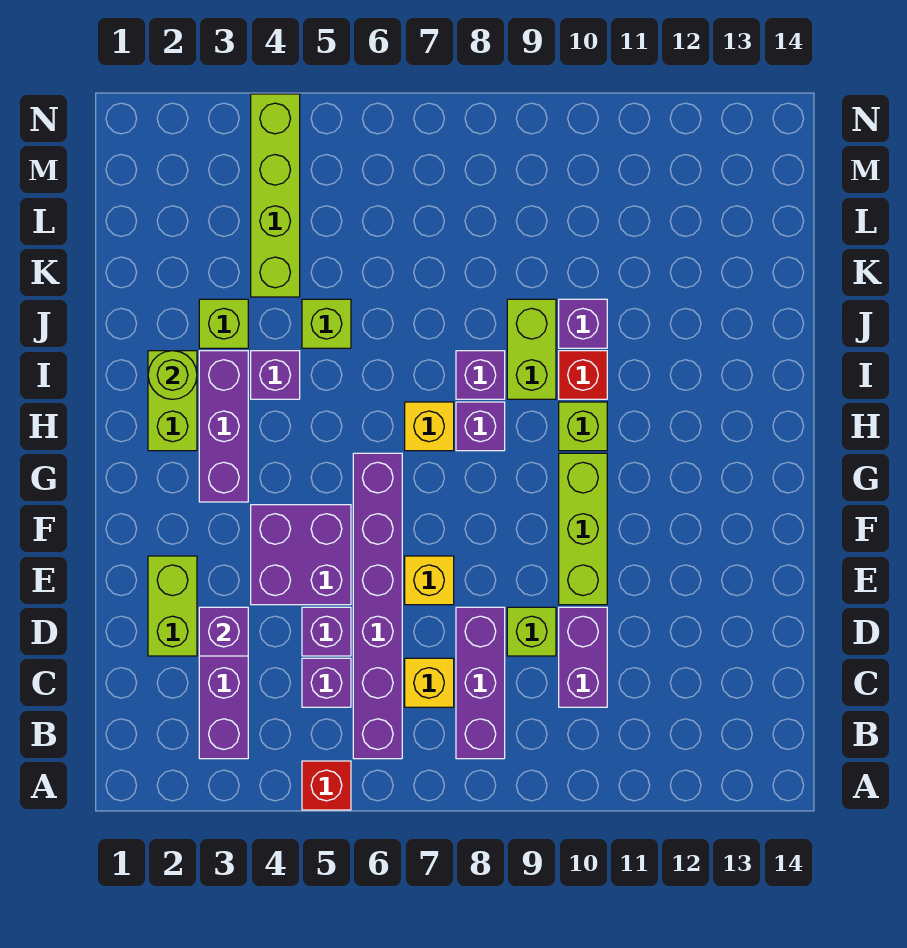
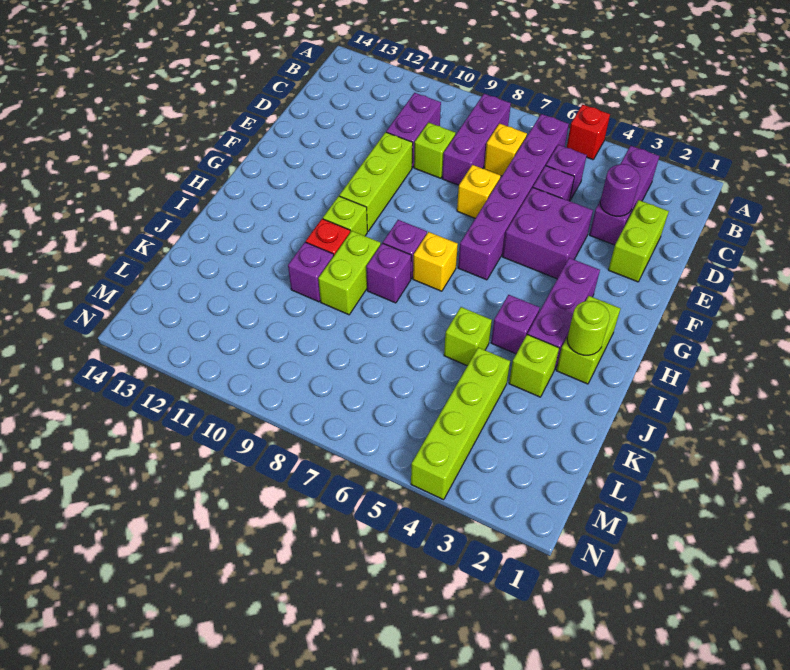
purple 1x1 brick [199,607,248,656] -> purple 1x1 round brick [600,164,640,216]

